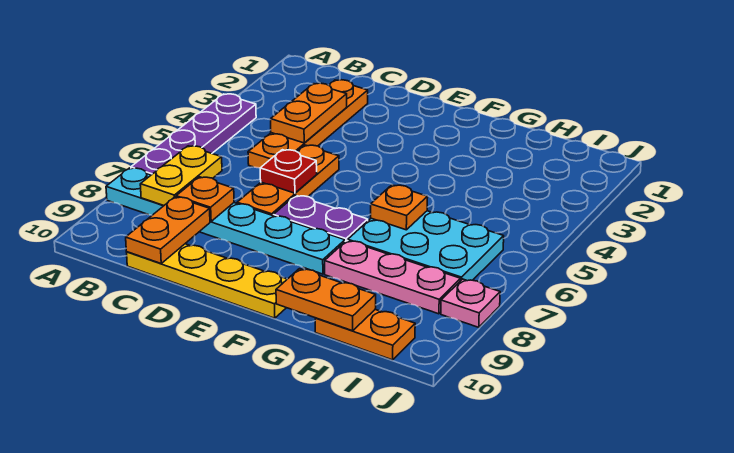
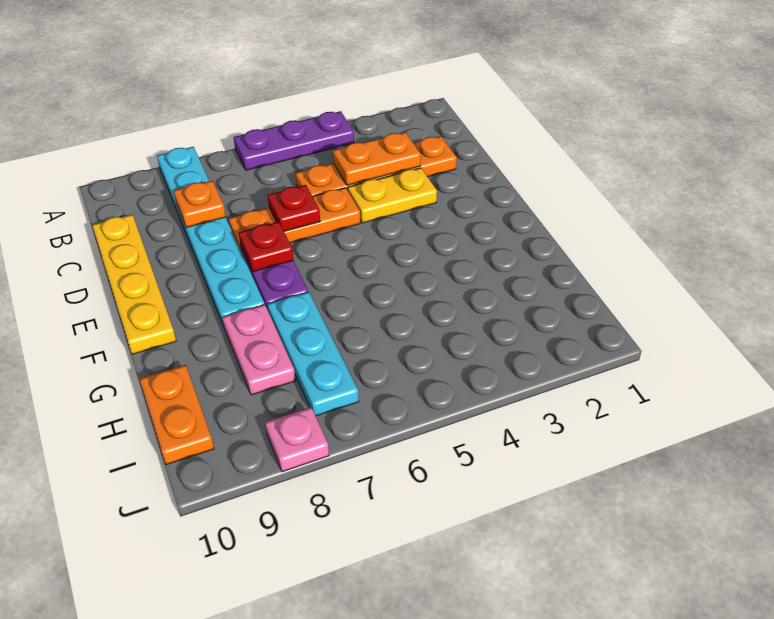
purple 1x4 plate [131,94,256,175] -> purple 1x3 plate [234,111,354,170]
yellow 1x2 plate [140,146,222,205] -> yellow 1x2 plate moved to [348,168,437,223]
orange 1x2 plate [126,197,210,263] -> none
none -> red 1x1 plate [239,222,293,272]
cyan 2x3 plate [348,211,504,281] -> cyan 1x3 plate [267,292,359,416]
orange 1x1 plate [371,185,428,230] -> none
pink 1x3 plate [325,241,461,314] -> pink 1x2 plate [222,305,295,395]
orange 1x2 plate [276,269,376,331] -> none

